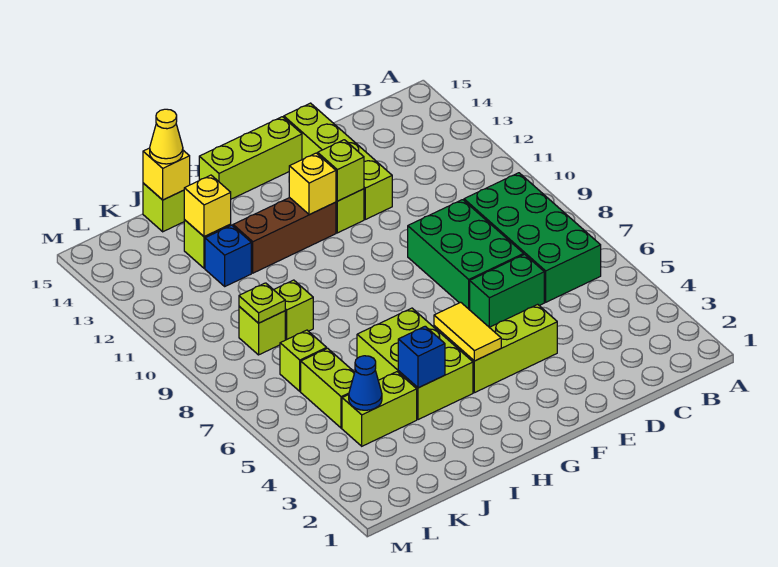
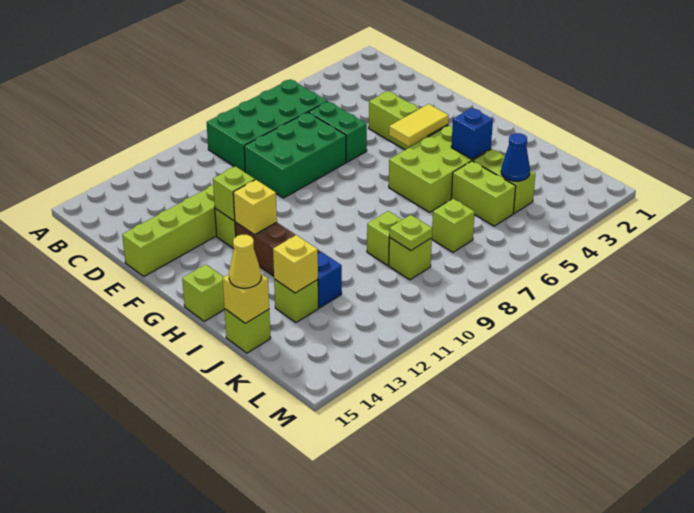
lime 1x3 brick [199,117,302,199] -> lime 1x1 brick [182,265,225,321]
lime 1x2 brick [301,348,355,428] -> lime 1x2 brick turned to [451,161,516,226]

